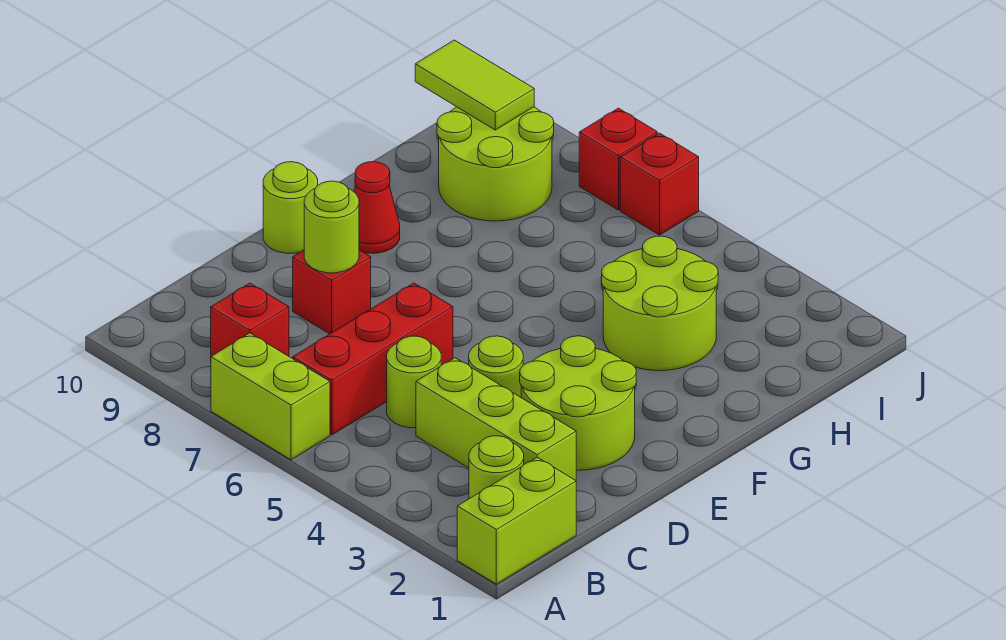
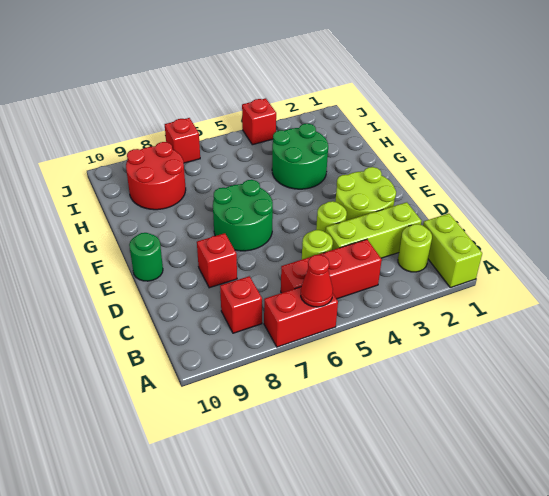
lime 1x2 brick [211,333,330,460] -> red 1x2 brick [264,287,338,347]
red 1x3 brick [293,283,453,435] -> red 1x3 brick turned to [281,239,382,299]
lime 1x1 round brick [304,181,359,273] -> none
none -> green 2x2 round brick [213,180,273,251]
lime 1x1 round brick [263,162,318,253] -> green 1x1 round brick [129,233,163,281]
red 1x1 cone [354,162,400,253] -> red 1x1 cone moved to [301,255,333,307]
lime 2x2 round brick [601,236,718,371] -> green 2x2 round brick [272,124,328,189]
lime 2x2 round brick [437,107,554,221] -> red 2x2 round brick [126,142,186,210]
lime 1x2 tile [415,40,534,130] -> none
red 1x1 brick [620,133,699,235] -> red 1x1 brick moved to [242,98,276,145]

